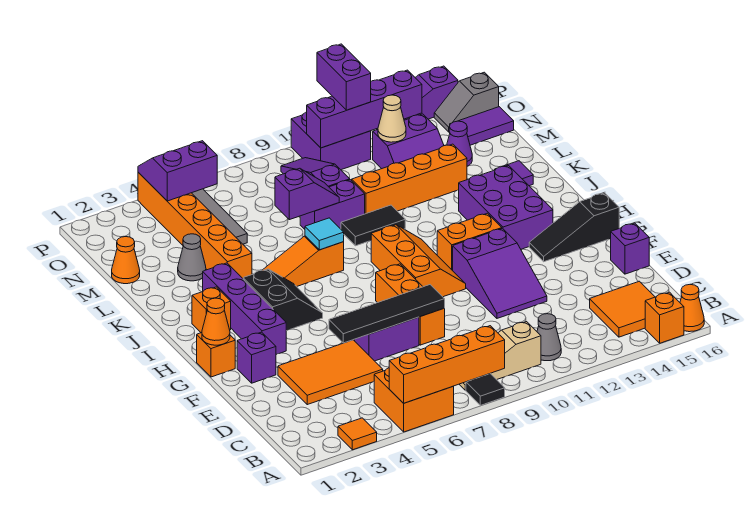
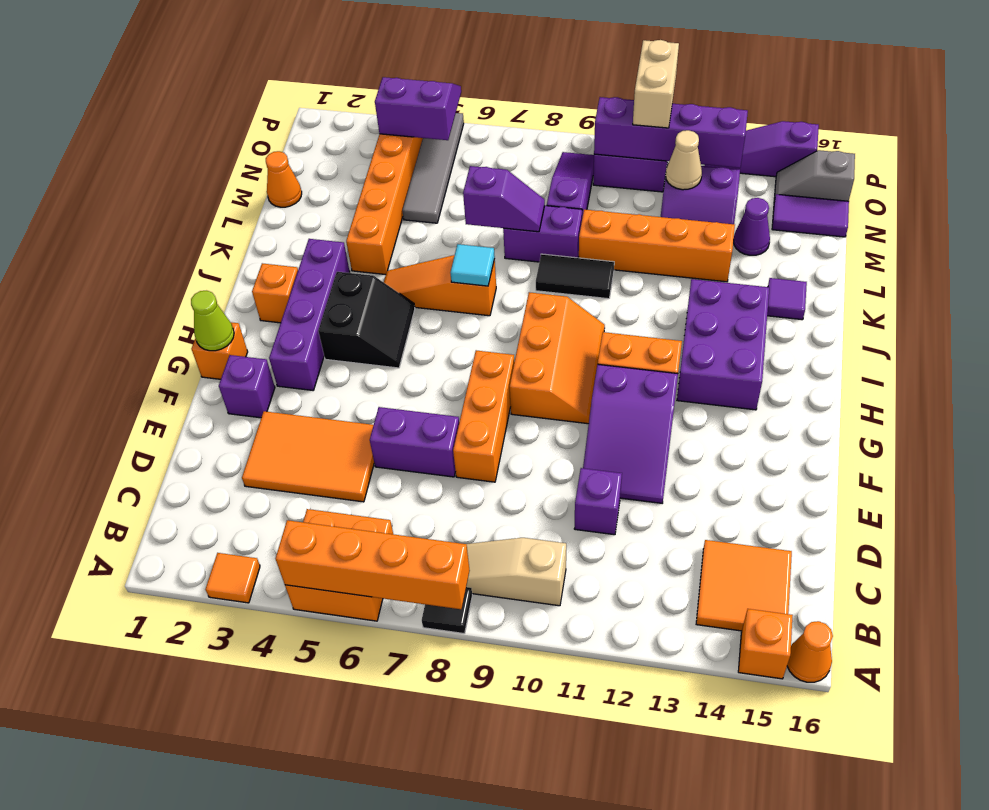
grey 1x1 cone [537,314,561,361] -> none
black 1x4 tile [329,285,445,343] -> none
purple 1x1 brick [611,223,649,274] -> purple 1x1 brick moved to [574,468,622,535]
orange 1x1 cone [202,298,230,345] -> lime 1x1 cone [191,291,234,351]
black 1x3 slope [529,193,619,262] -> none
grey 1x1 cone [178,234,206,281] -> none
purple 1x2 brick [317,44,371,110] -> tan 1x2 brick [633,40,679,128]

